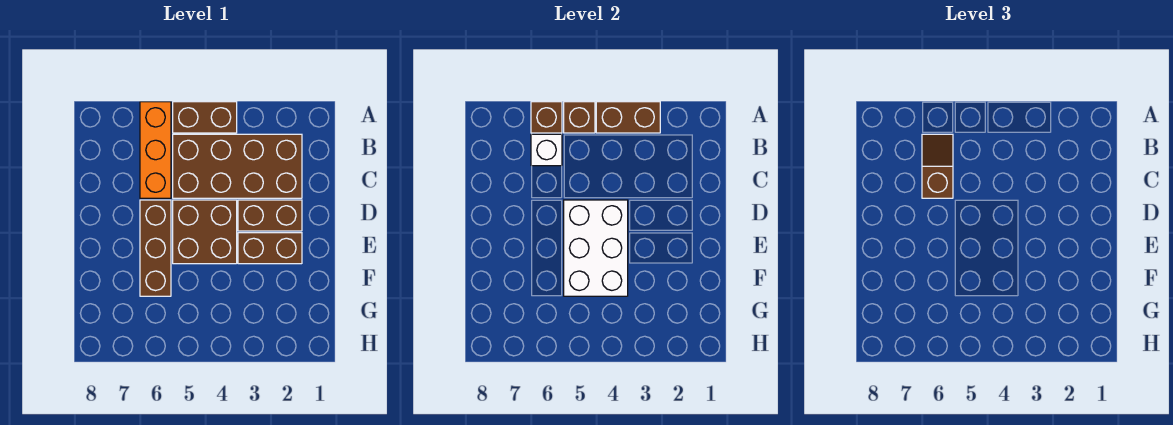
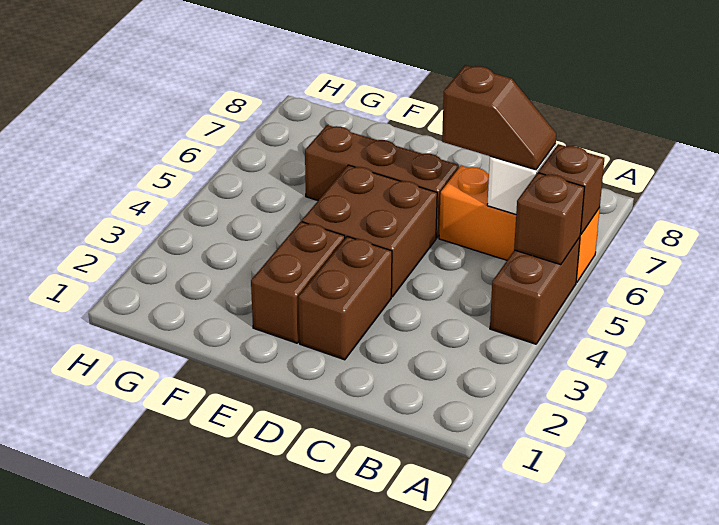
brown 1x2 brick [596,102,660,133] -> none
brown 2x4 brick [173,134,302,198] -> none
white 2x3 brick [564,200,628,296] -> none

